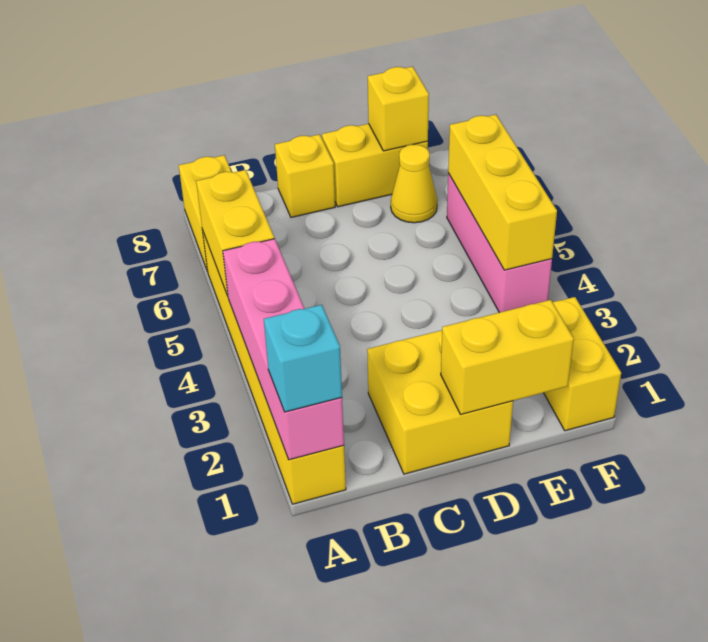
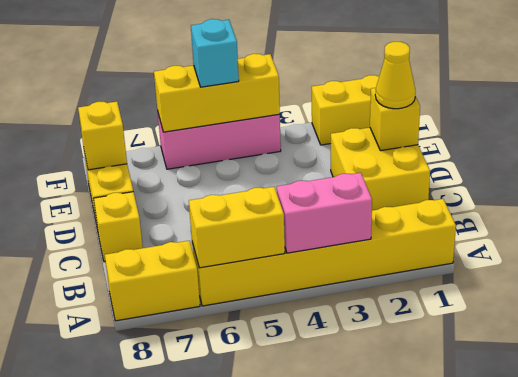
pink 1x4 brick [223,239,344,460] -> pink 1x2 brick [277,173,372,253]
cyan 1x1 brick [264,305,342,412] -> cyan 1x1 brick moved to [191,19,239,87]
yellow 1x2 brick [441,300,574,414] -> yellow 1x1 brick [370,88,420,151]
yellow 1x1 cone [391,145,437,223] -> yellow 1x1 cone moved to [375,42,416,109]

